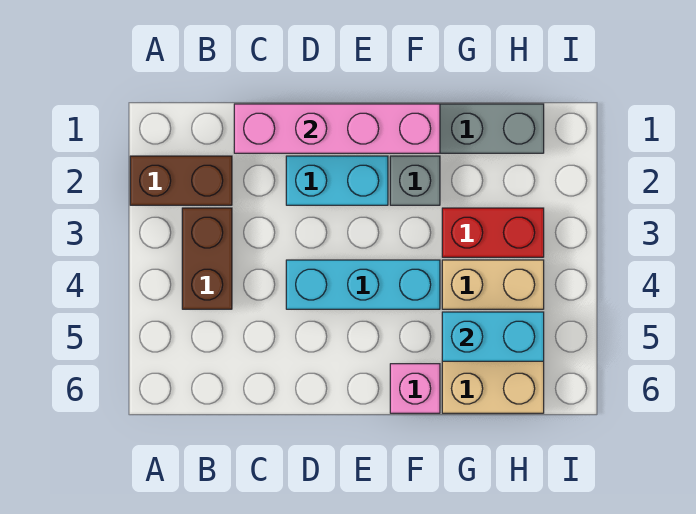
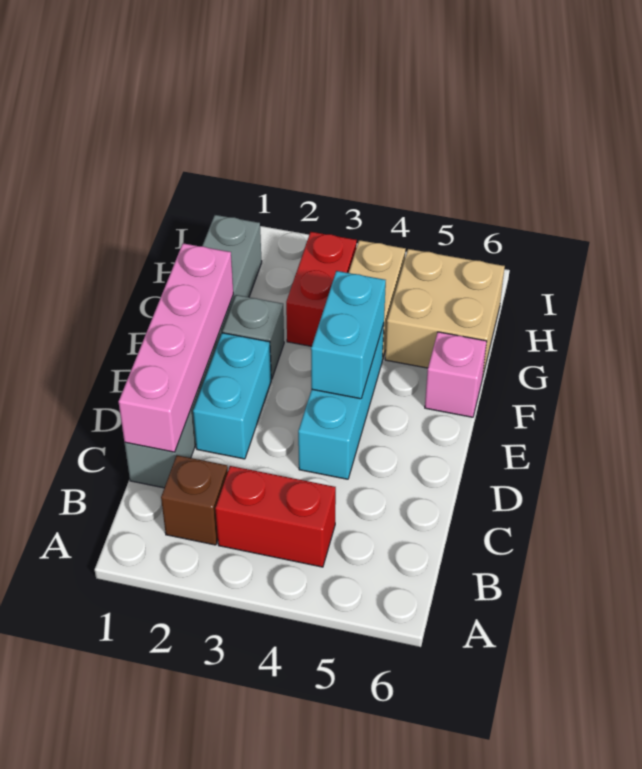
brown 1x2 brick [130,156,232,205] -> brown 1x1 brick [161,455,228,545]
brown 1x2 brick [182,208,232,309] -> red 1x2 brick [215,466,336,567]
cyan 1x2 brick [442,312,544,361] -> cyan 1x2 brick moved to [311,271,386,399]

